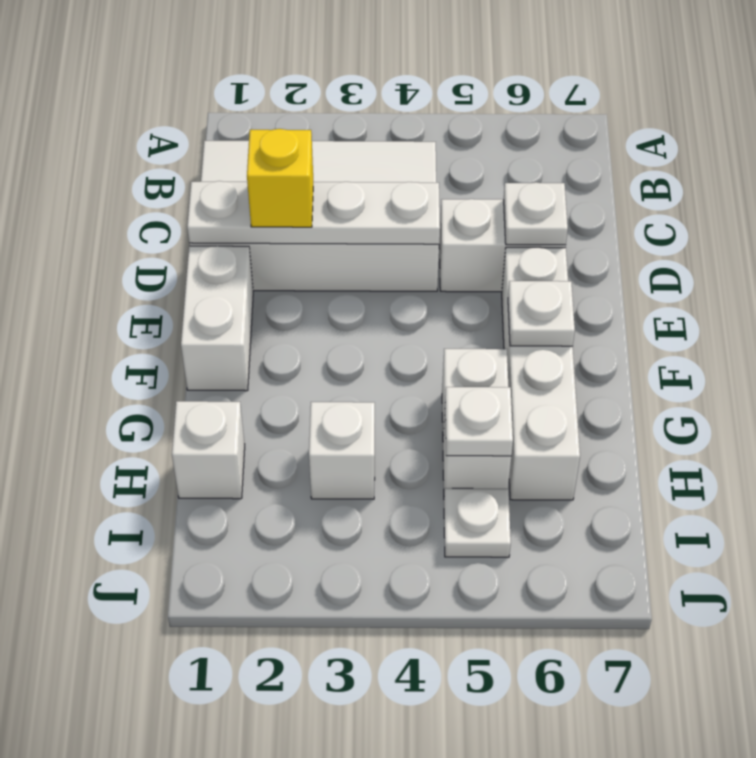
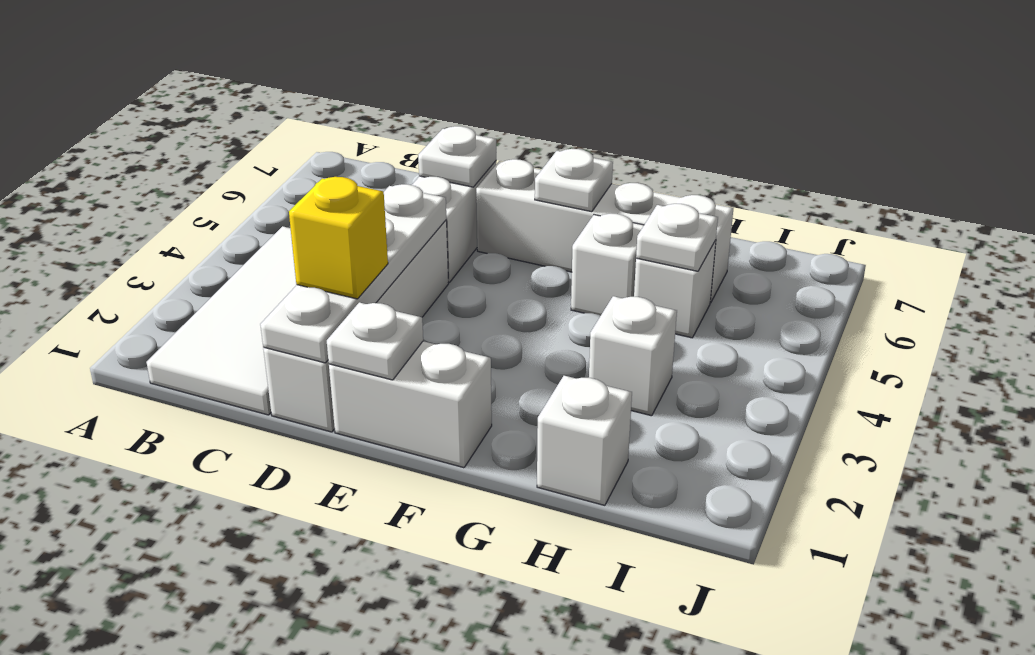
white 1x1 plate [444,488,511,557] -> white 1x1 plate moved to [327,302,423,380]

